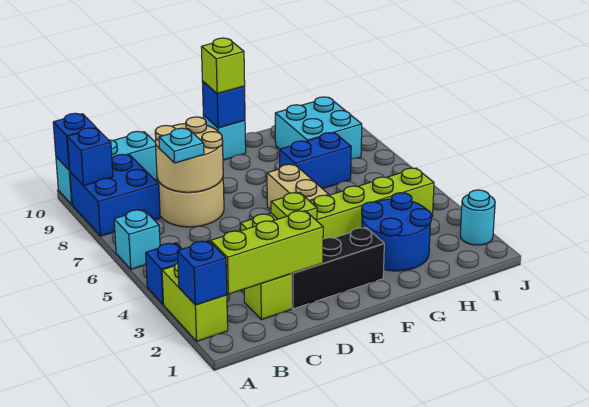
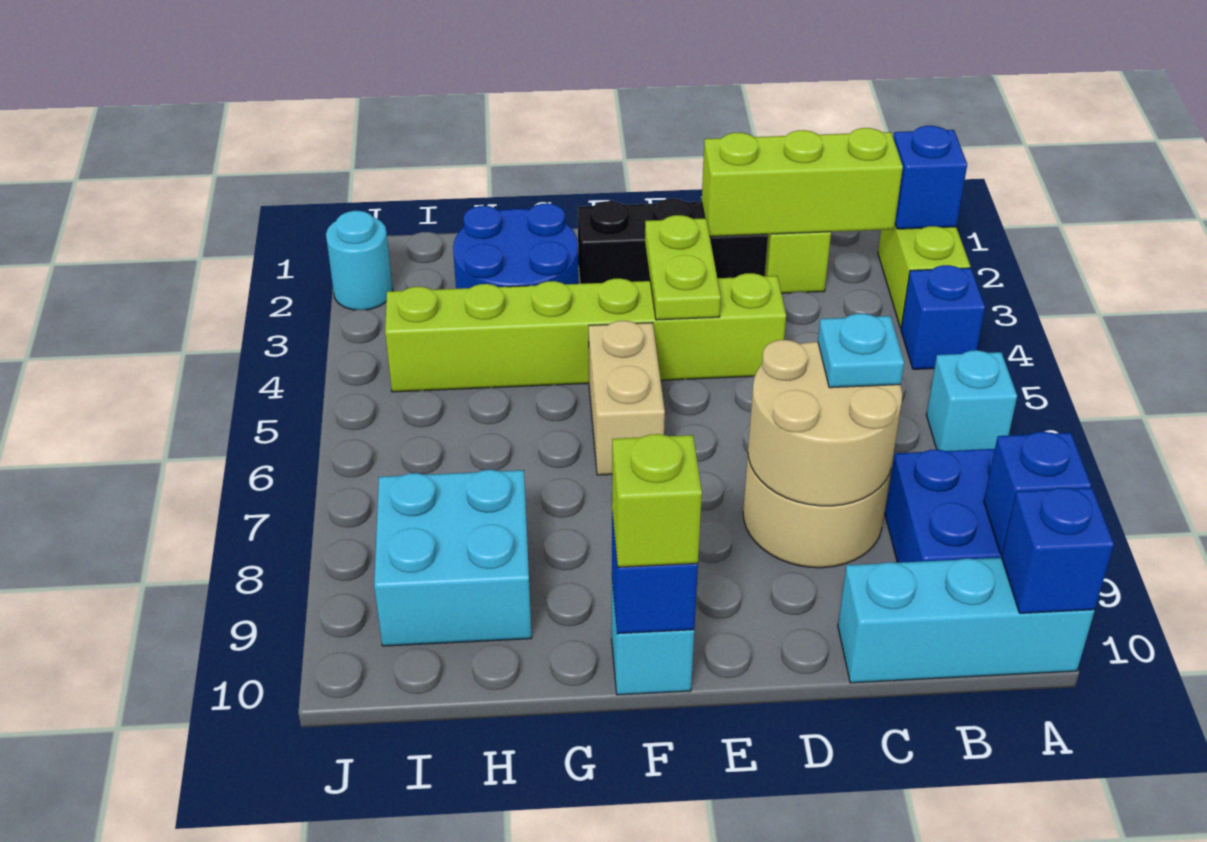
lime 1x1 plate [271,193,317,220] -> lime 1x2 plate [645,215,721,320]
blue 1x2 brick [280,133,351,189] -> none

